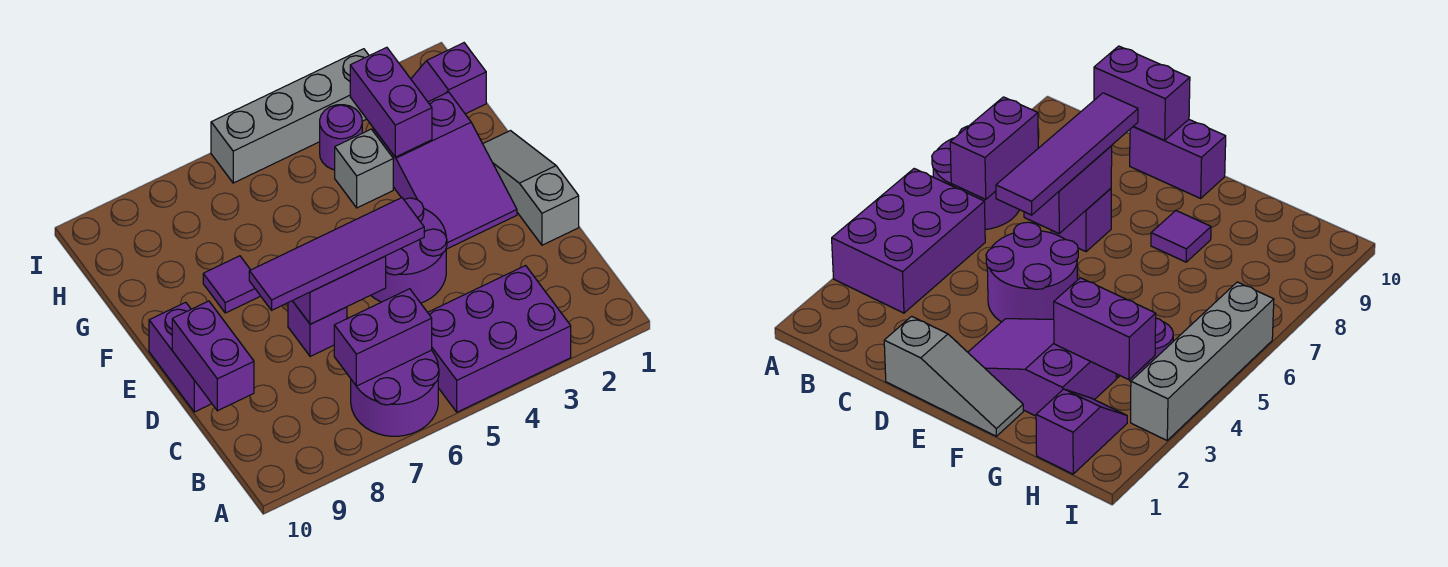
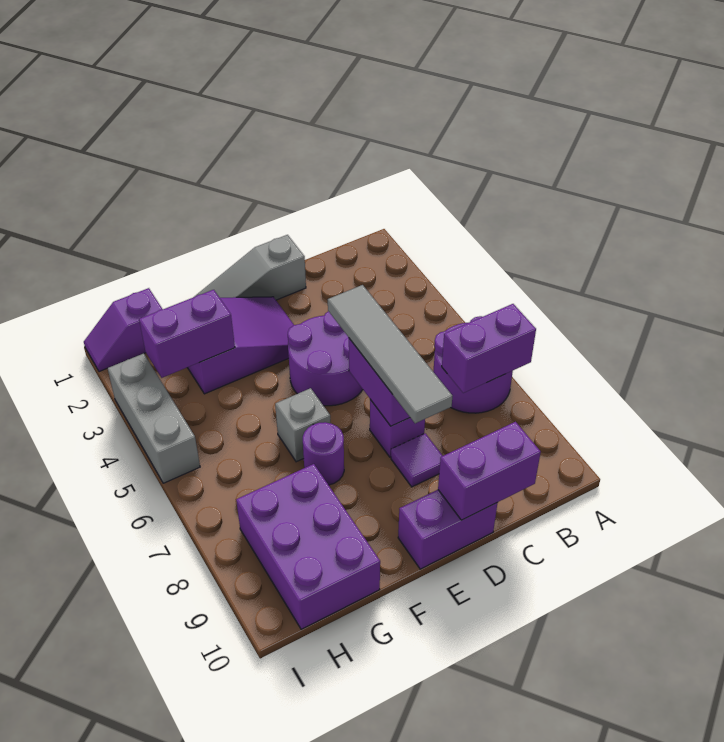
purple 2x3 brick [428,266,571,412] -> purple 2x3 brick moved to [236,464,380,629]
purple 1x2 brick [334,289,432,386] -> purple 1x2 brick turned to [442,304,536,393]
purple 1x4 tile [249,198,424,310] -> grey 1x4 tile [328,285,452,423]
purple 1x1 tile [203,256,260,313] -> purple 1x1 tile moved to [391,433,443,487]
grey 1x1 brick [335,129,393,208] -> grey 1x1 brick moved to [275,388,330,462]
purple 1x2 slope [411,43,486,114] -> purple 1x2 slope turned to [84,288,163,372]
purple 1x1 round brick [320,105,362,170] -> purple 1x1 round brick moved to [303,422,344,485]
grey 1x4 brick [211,49,369,183] -> grey 1x3 brick [108,354,200,483]

